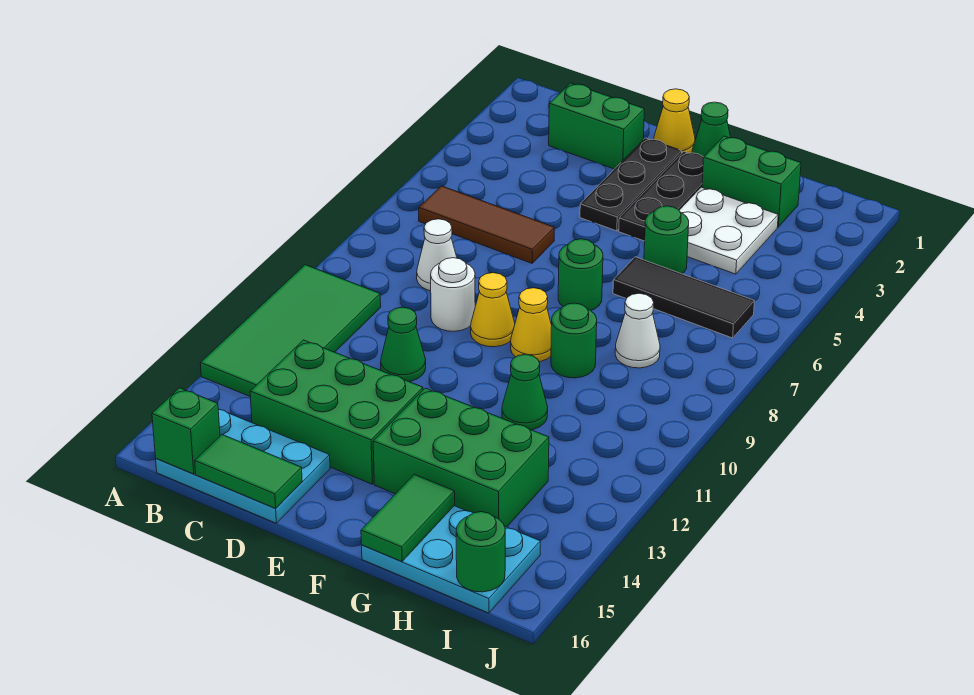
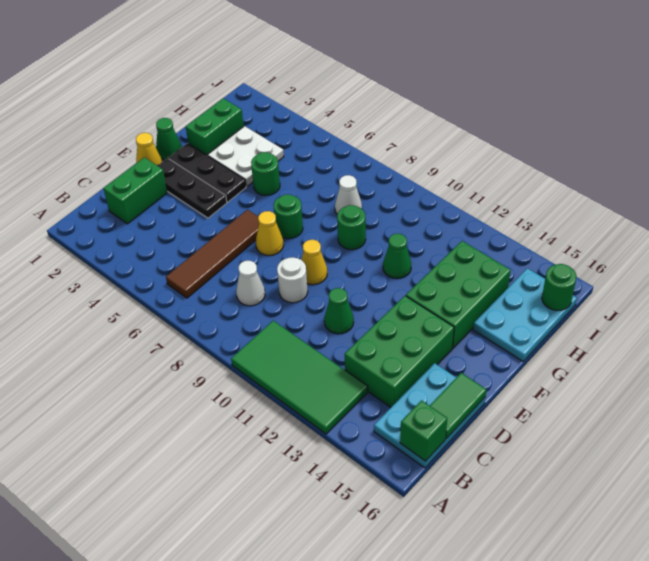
brown 1x3 tile [419,186,554,263] -> brown 1x4 tile [166,210,259,298]
yellow 1x1 cone [511,288,552,362] -> yellow 1x1 cone moved to [256,211,284,256]
black 1x3 tile [613,257,754,338] -> none
green 1x2 tile [361,474,455,561] -> none

